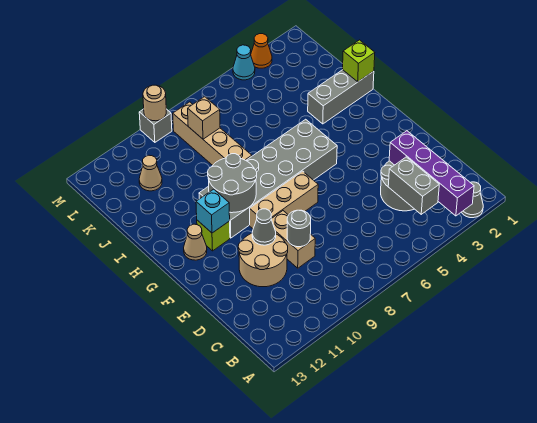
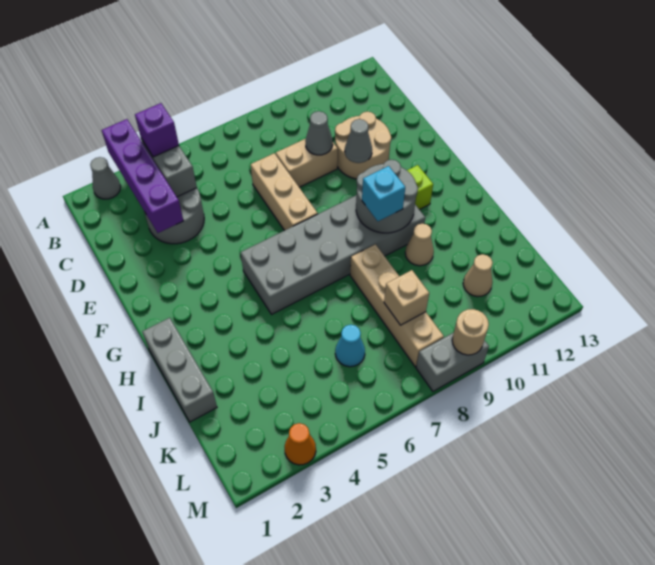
none -> purple 1x1 brick [135,103,179,157]
tan 1x2 brick [271,211,315,268] -> tan 1x2 brick turned to [276,139,338,187]
grey 1x1 round brick [287,210,311,247] -> grey 1x1 cone [305,111,333,155]
tan 1x3 brick [250,171,318,229] -> tan 1x3 brick turned to [251,153,318,230]
cyan 1x1 brick [196,189,230,233] -> cyan 1x1 brick moved to [362,166,405,221]
tan 1x1 cone [184,224,207,260] -> tan 1x1 cone moved to [405,224,434,266]
grey 1x3 brick [308,70,374,124] -> grey 1x3 brick turned to [142,318,217,422]
lime 1x1 brick [343,40,375,82] -> none
cyan 1x1 cone [233,45,255,80] -> cyan 1x1 cone moved to [335,325,365,367]
grey 1x1 brick [139,109,172,142] -> grey 1x2 brick [416,333,489,391]

